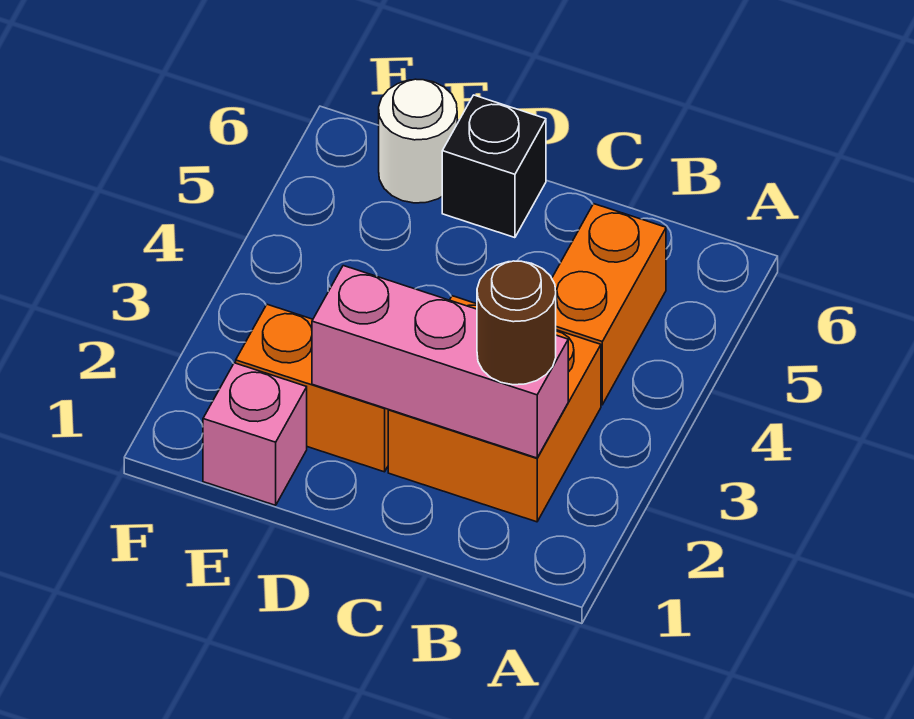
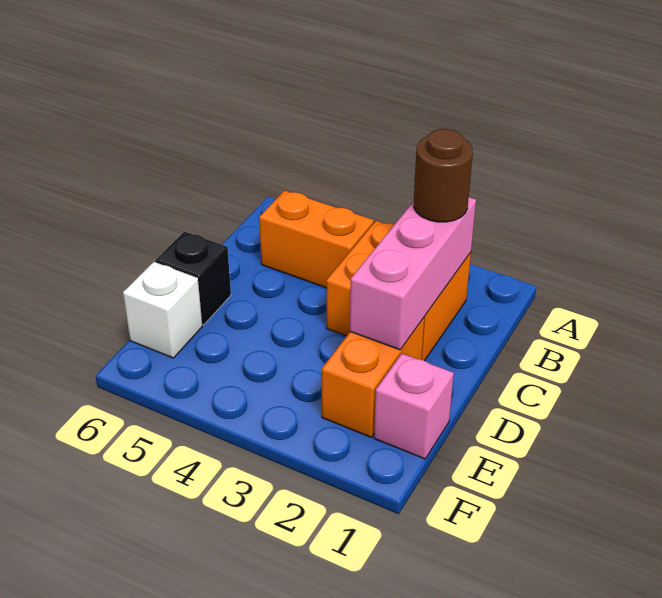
white 1x1 round brick [379,79,457,203] -> white 1x1 brick [123,262,202,358]

